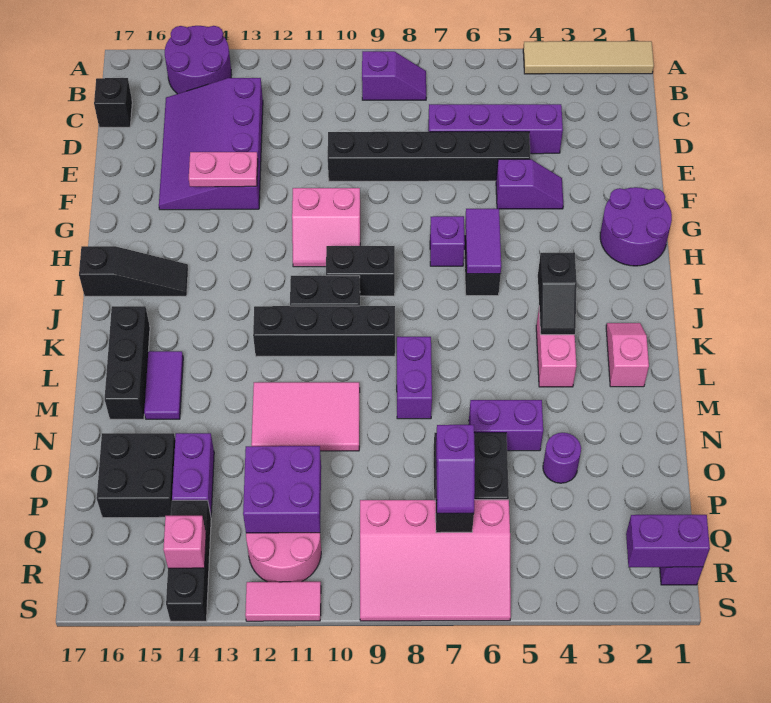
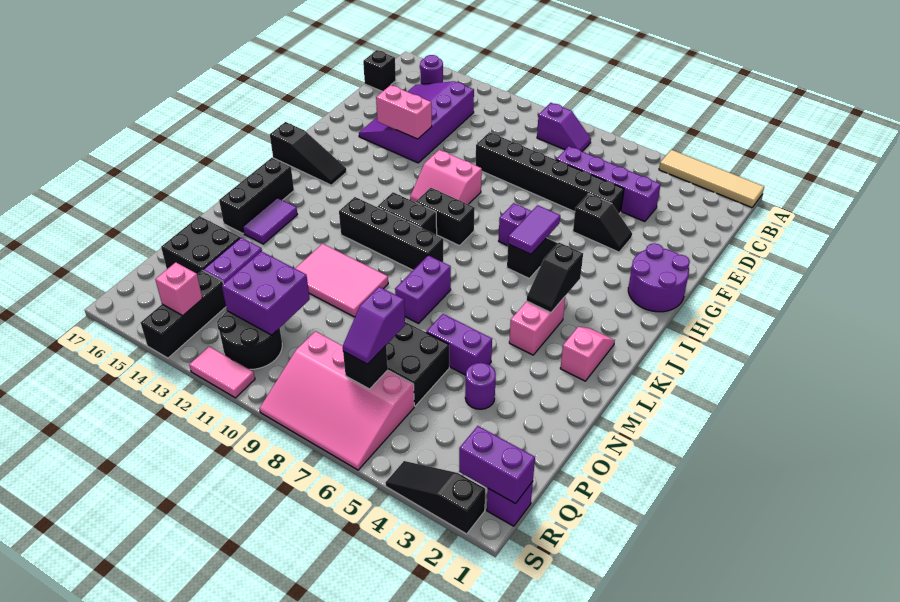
purple 2x2 round brick [165,26,232,94] -> purple 1x1 round brick [420,55,443,84]
purple 1x2 slope [496,159,563,209] -> black 1x2 slope [573,194,632,252]
pink 1x2 plate [189,152,258,187] -> pink 1x2 brick [376,85,432,139]
pink 2x2 round brick [246,533,321,582] -> black 2x2 round brick [217,311,282,370]
none -> black 1x3 slope [385,461,485,534]

